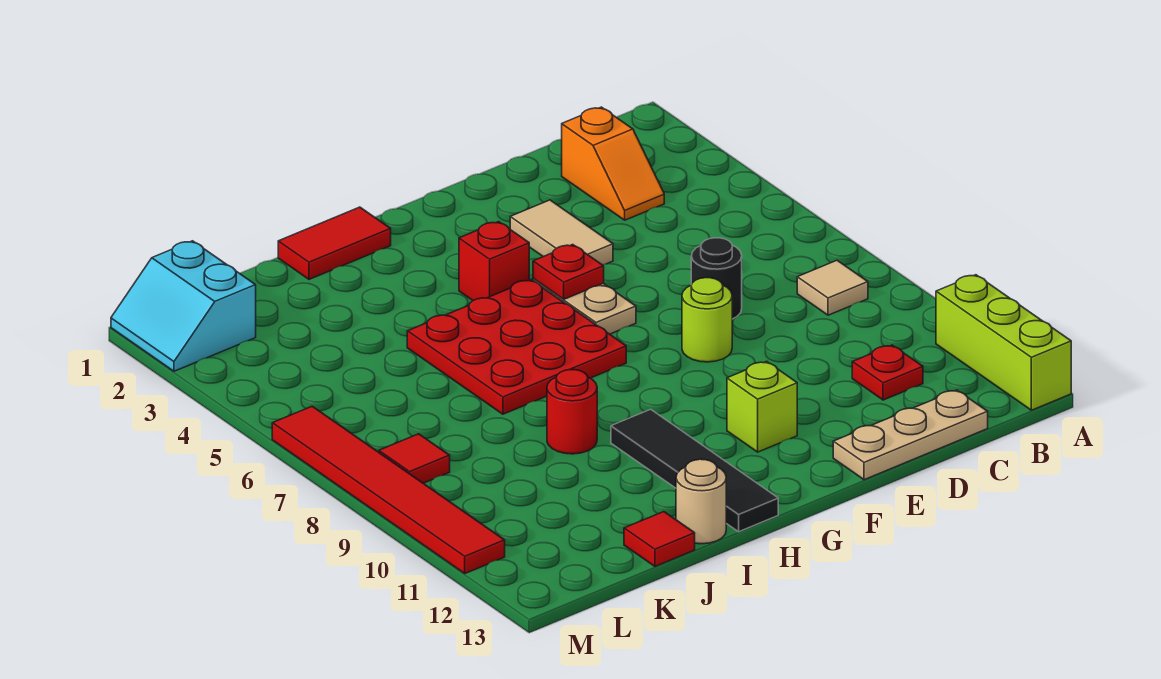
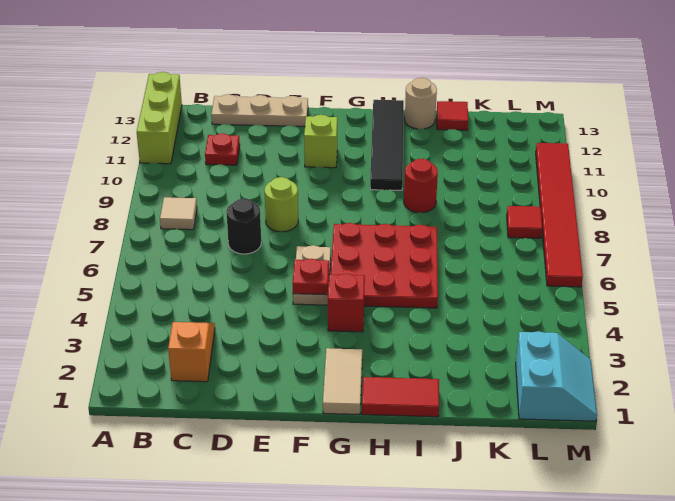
tan 1x2 tile [510,200,613,265] -> tan 1x2 tile moved to [323,348,362,414]

